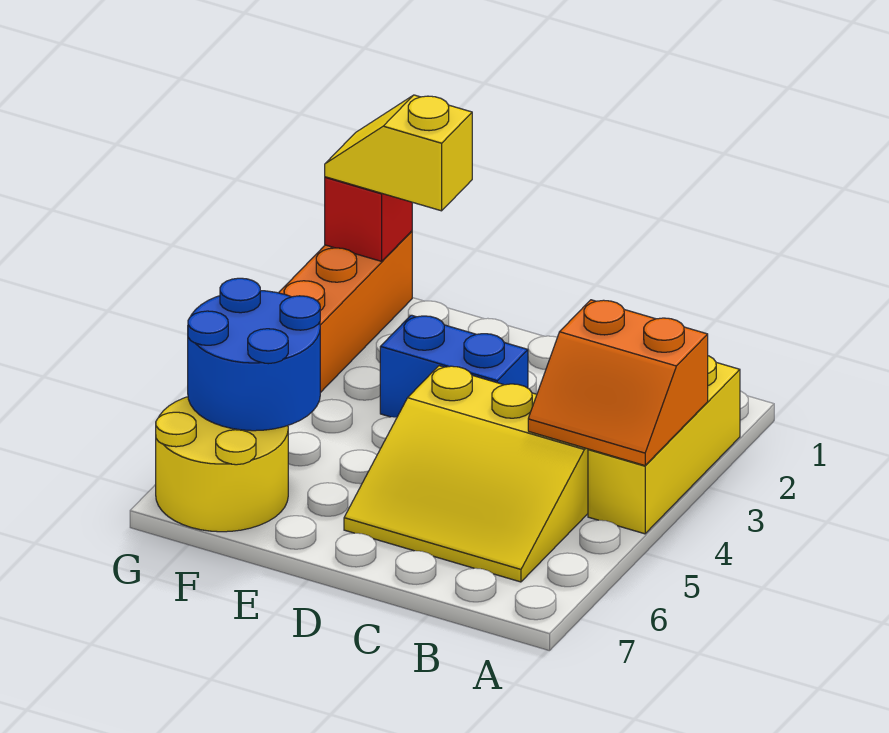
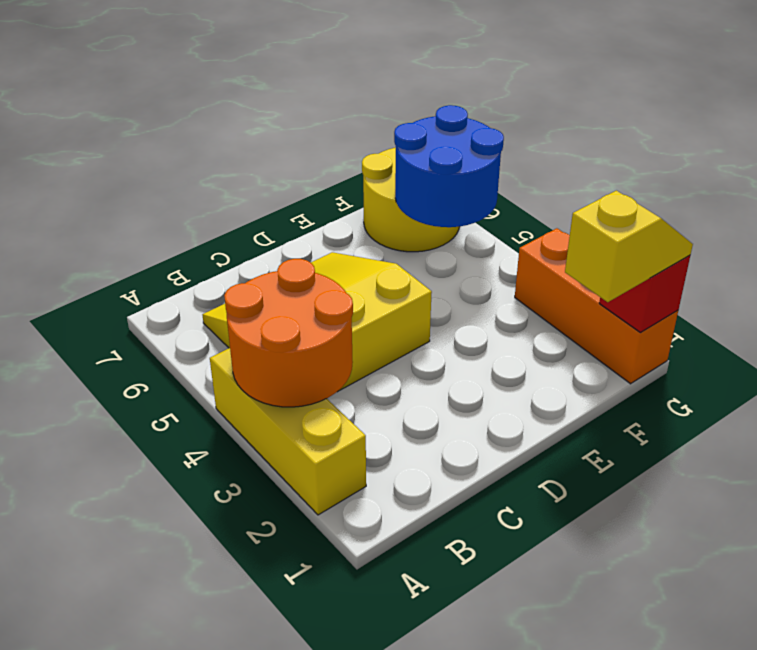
orange 2x2 slope [528,300,708,466] -> orange 2x2 round brick [224,259,353,407]
blue 1x2 brick [380,315,528,417] -> none

